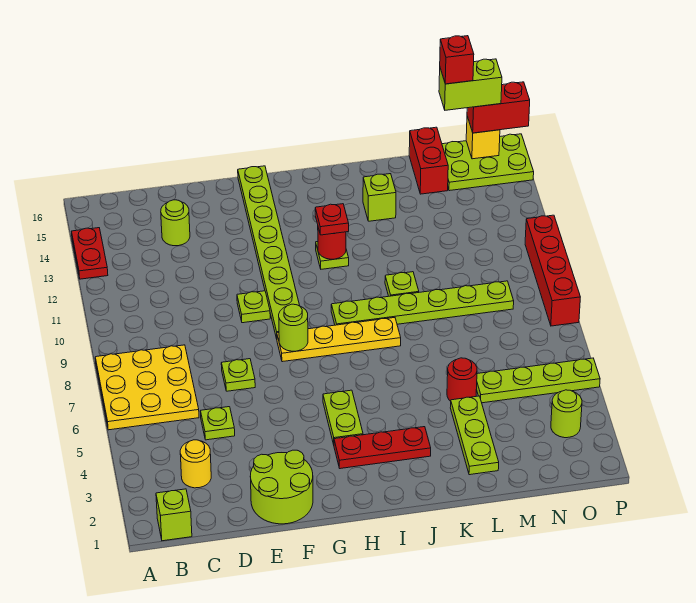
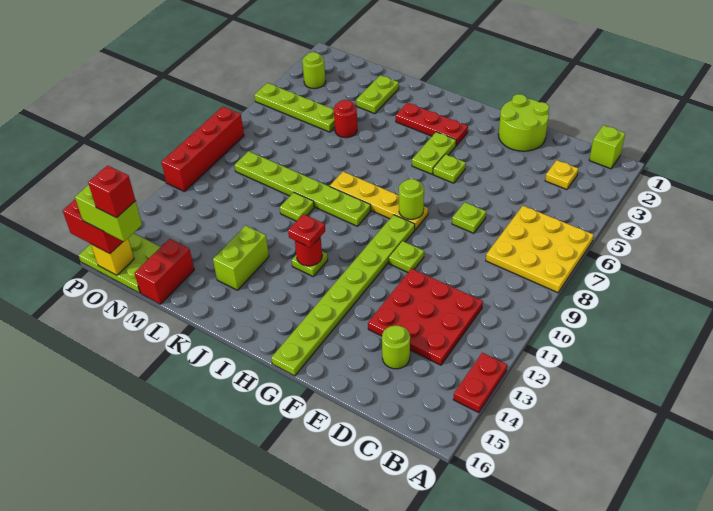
yellow 1x1 round brick [180,440,211,488] -> yellow 1x1 plate [545,160,578,190]
none -> red 3x3 plate [368,269,483,365]
lime 1x1 plate [201,407,235,440] -> lime 1x1 plate moved to [433,154,466,183]
lime 1x1 brick [363,174,396,221] -> lime 1x2 brick [213,226,269,290]
lime 1x3 plate [450,396,499,475] -> lime 1x2 plate [356,75,399,114]

